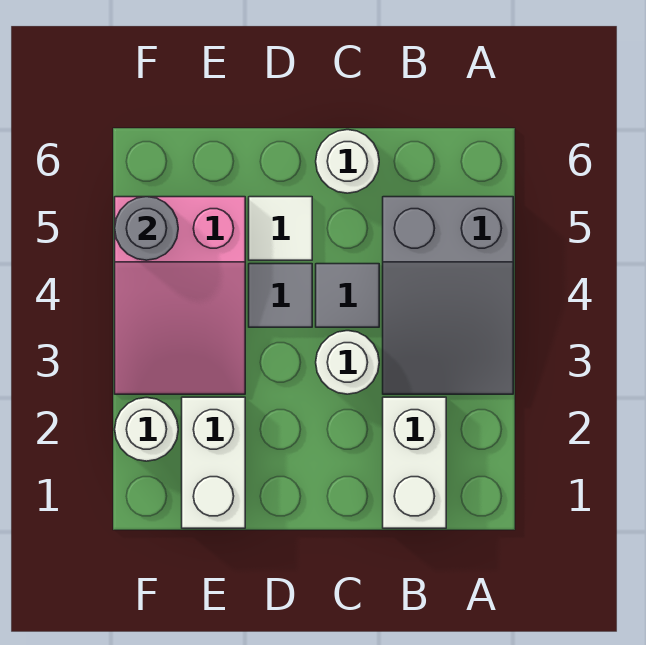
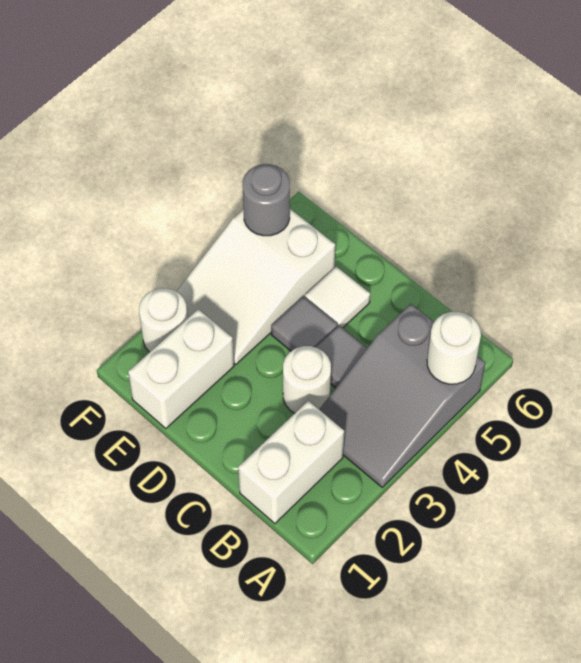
white 1x1 round brick [316,130,379,193] -> white 1x1 round brick moved to [427,312,481,384]
pink 2x3 slope [115,197,245,394] -> white 2x3 slope [176,209,335,364]

